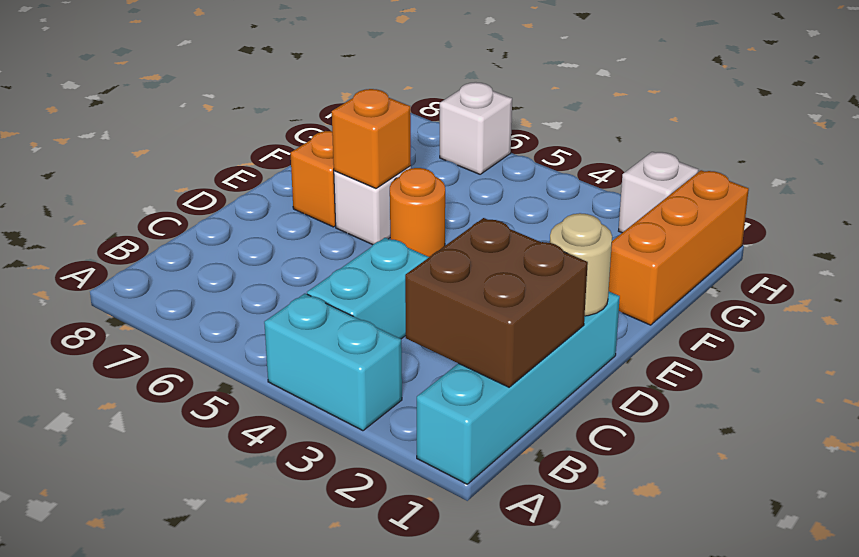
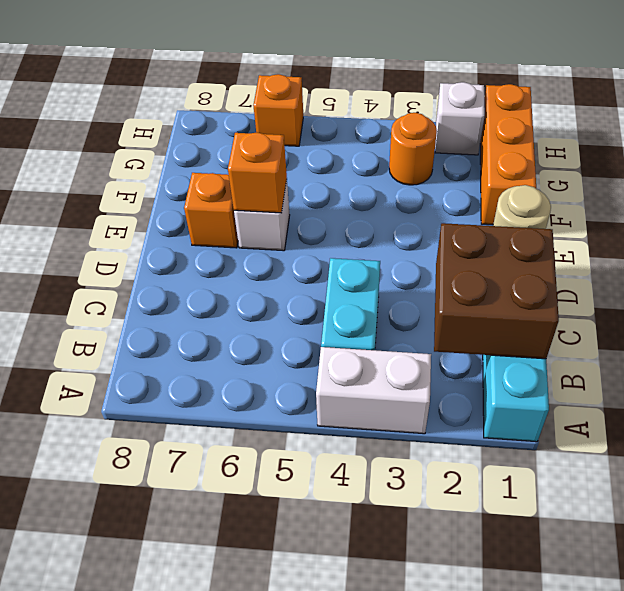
cyan 1x2 brick [264,294,402,431] -> white 1x2 brick [316,347,431,434]
orange 1x1 round brick [390,168,445,257] -> orange 1x1 round brick moved to [389,113,437,185]
white 1x1 brick [440,82,512,174] -> orange 1x1 brick [253,74,303,146]

